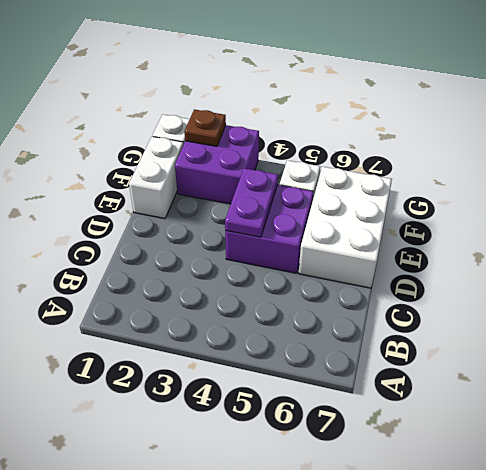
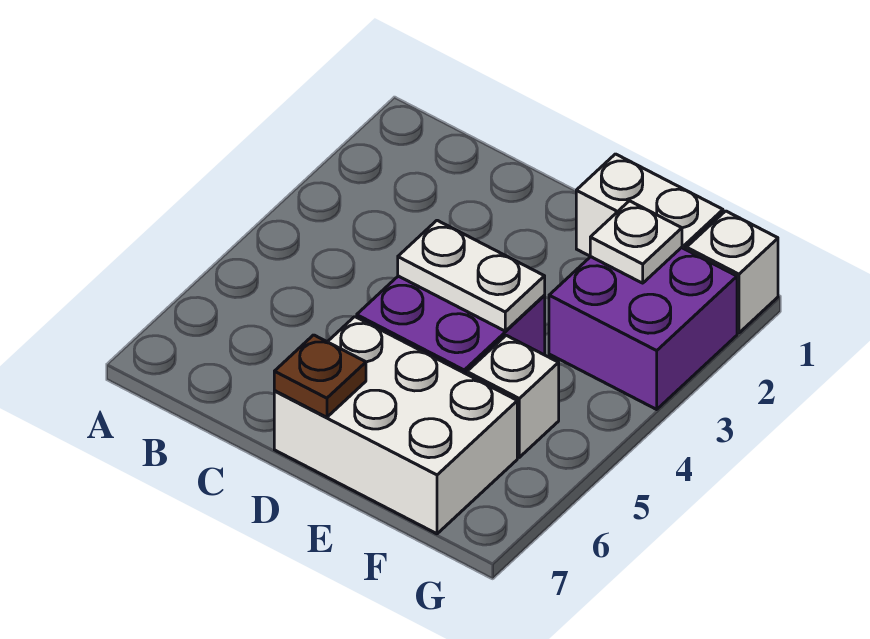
purple 1x2 plate [225,168,278,237] -> white 1x2 plate [398,220,545,331]
none -> white 1x1 plate [590,201,682,283]
brown 1x1 plate [185,109,226,146] -> brown 1x1 plate moved to [274,335,366,417]

